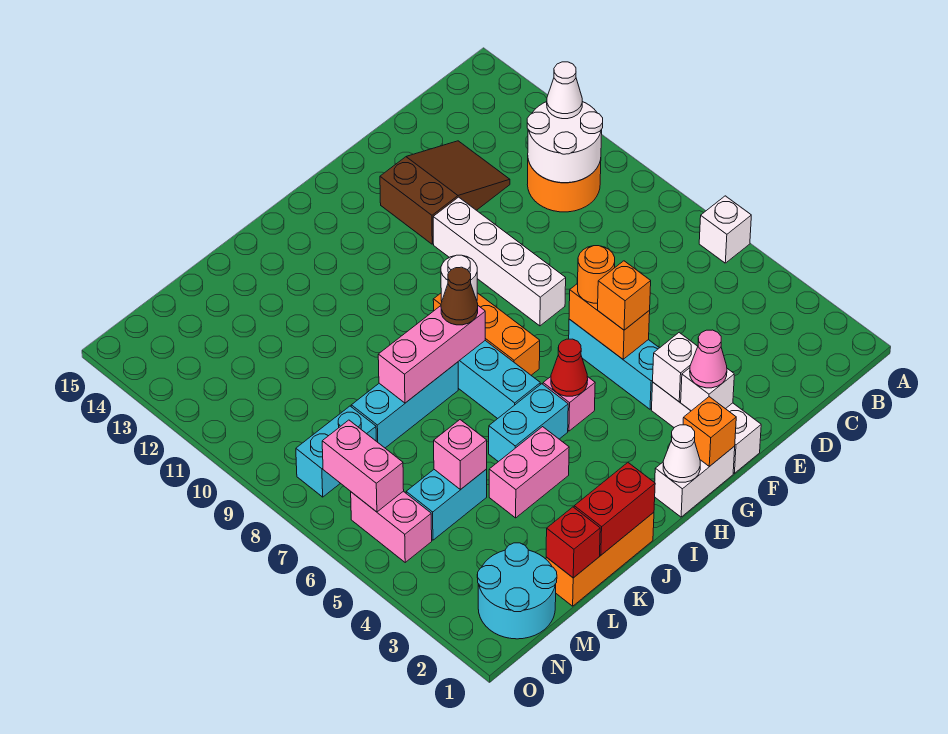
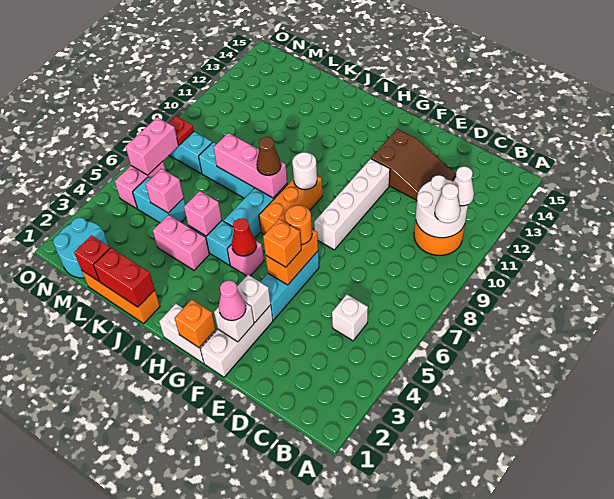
white 1x1 brick [699,196,751,263] -> white 1x1 brick moved to [332,295,368,341]
white 1x1 cone [663,425,700,482] -> white 1x1 cone moved to [435,184,460,223]
none -> pink 1x1 brick [184,191,222,236]
none -> red 1x1 plate [169,116,194,145]

